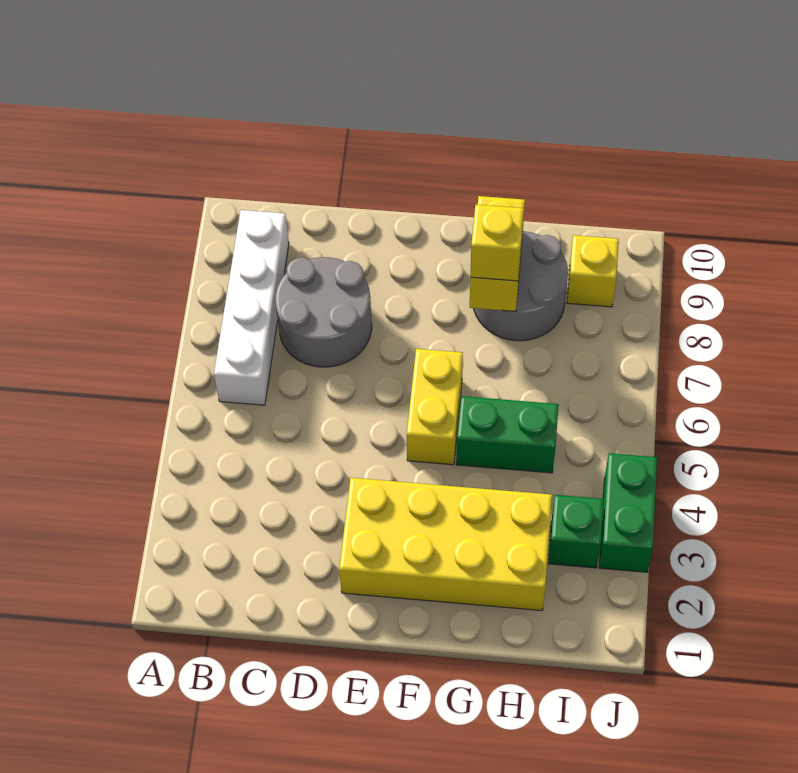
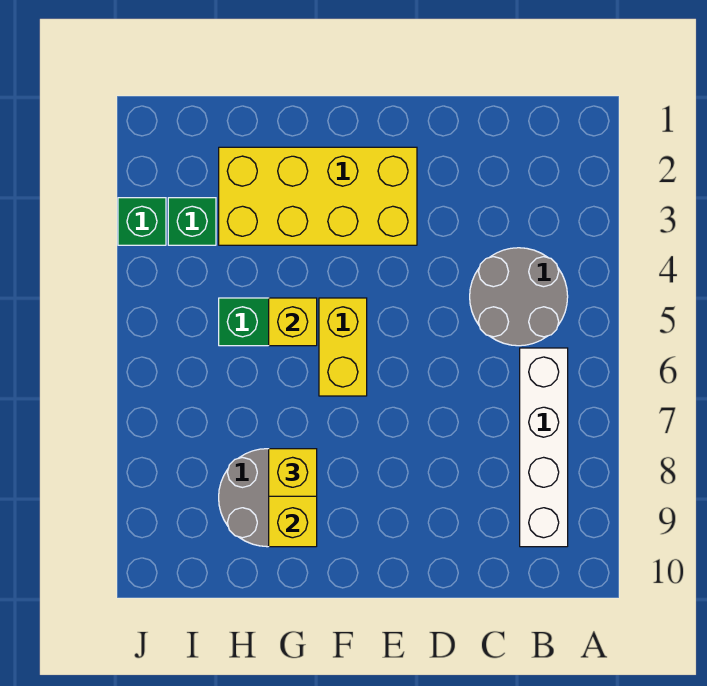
grey 2x2 round brick [275,257,372,367] -> grey 2x2 round brick moved to [470,248,568,346]
yellow 1x1 brick [567,235,619,307] -> yellow 1x1 brick moved to [269,298,317,346]
green 1x2 brick [599,453,657,572] -> green 1x1 brick [118,198,166,245]

